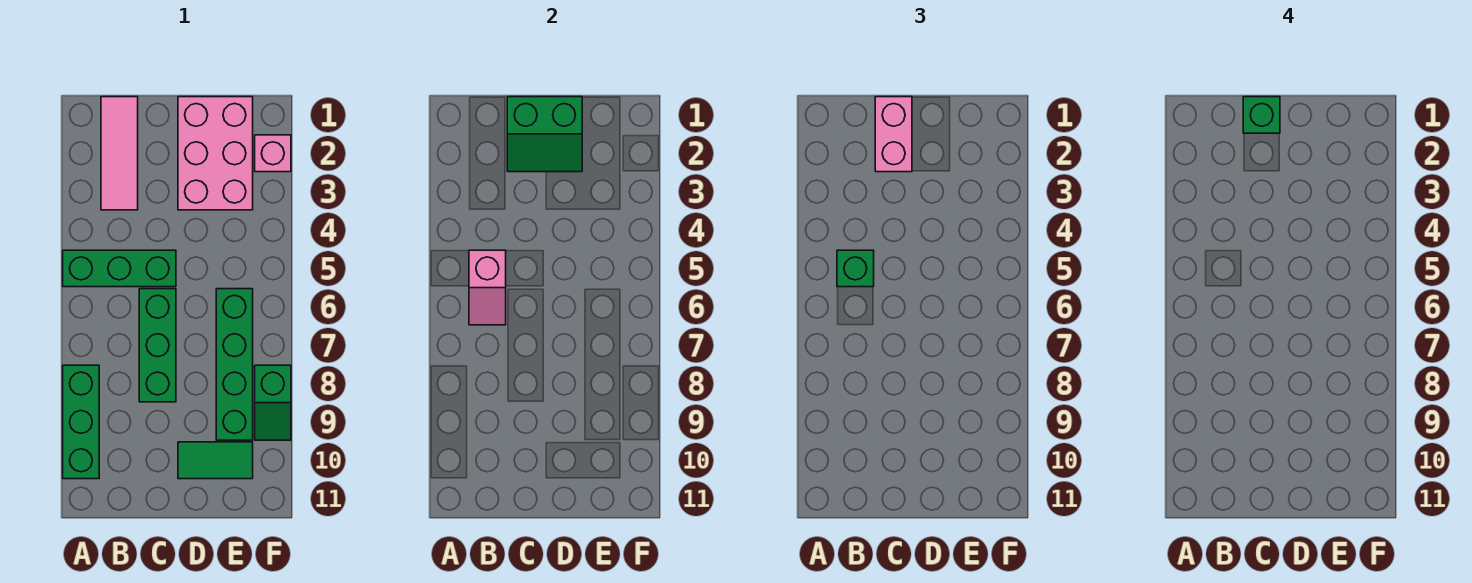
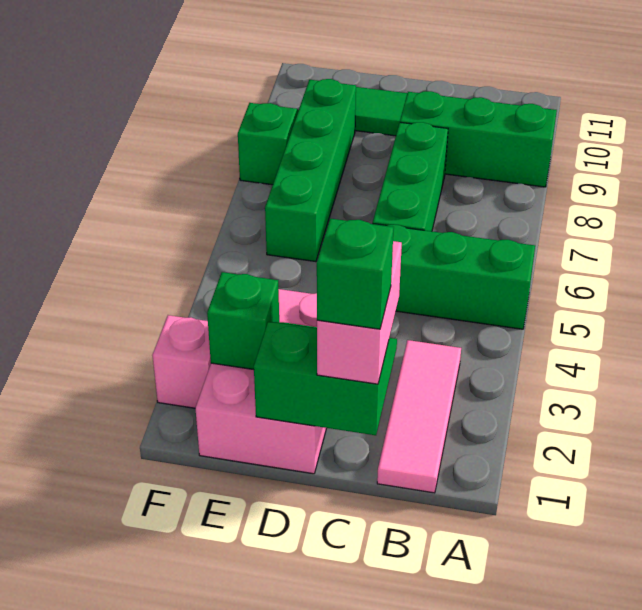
green 1x3 brick [63,365,99,479] -> green 1x3 brick turned to [400,91,557,187]
pink 1x2 slope [469,250,506,325] -> none
green 1x1 brick [837,250,874,287] -> green 1x1 brick moved to [207,272,279,370]

